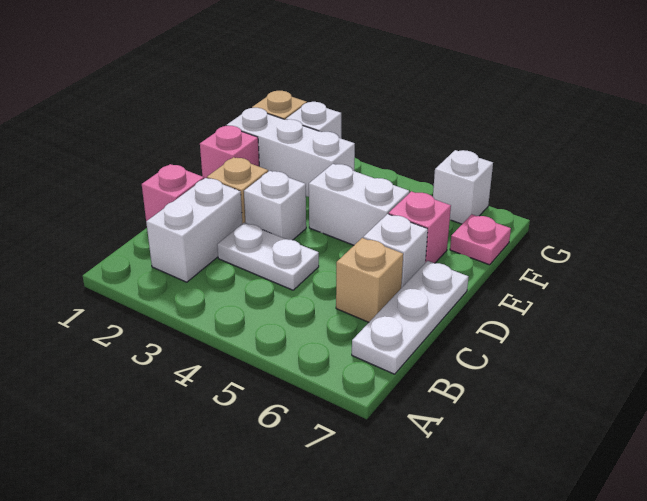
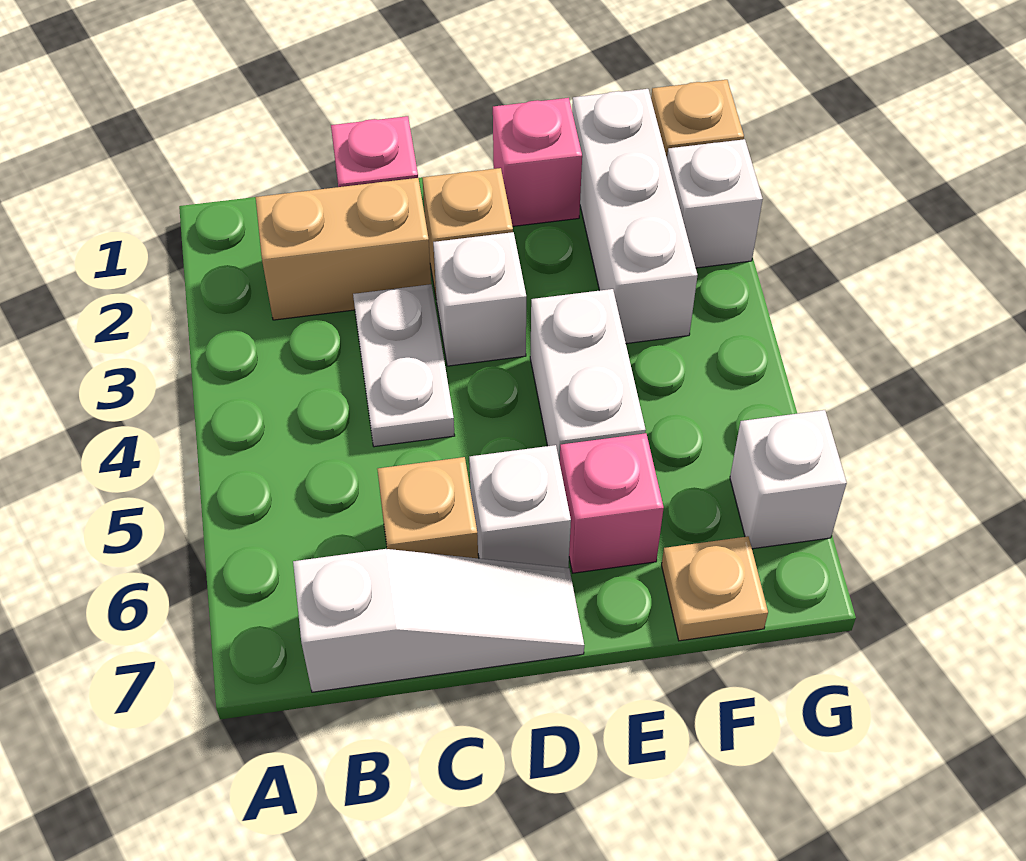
white 1x2 brick [146,178,242,282] -> tan 1x2 brick [256,178,431,320]
white 1x3 plate [352,261,469,374] -> white 1x3 slope [293,549,584,692]
pink 1x1 plate [450,214,511,265] -> tan 1x1 plate [662,536,768,641]

